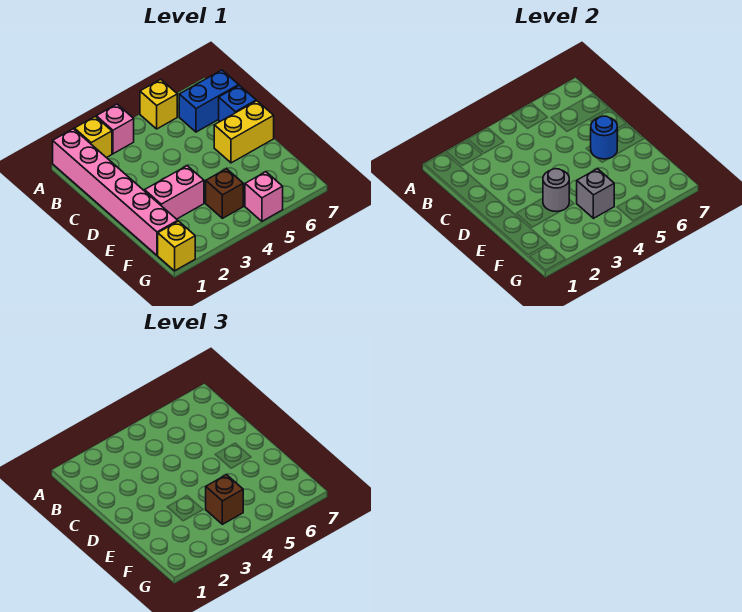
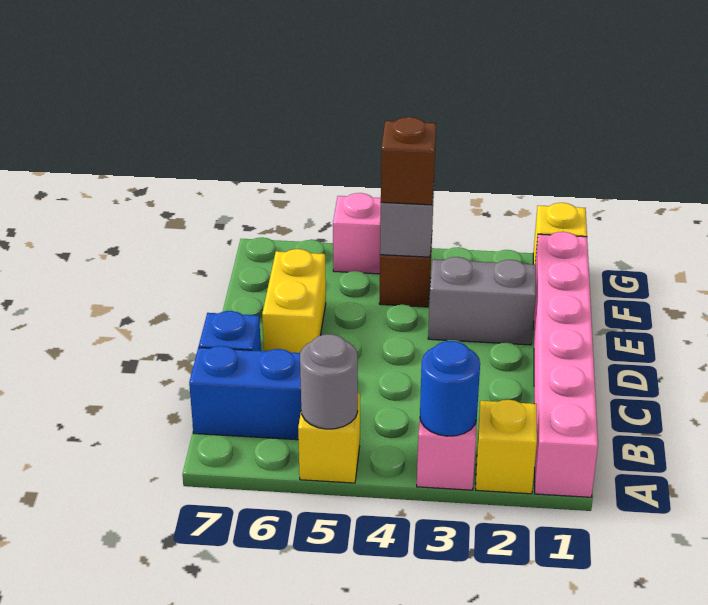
yellow 1x2 brick [214,101,274,163] -> yellow 1x2 brick turned to [262,249,326,353]
blue 1x1 round brick [591,116,617,159] -> blue 1x1 round brick moved to [420,341,480,436]
pink 1x2 brick [145,166,204,219] -> grey 1x2 brick [428,257,536,345]
grey 1x1 round brick [543,169,569,212] -> grey 1x1 round brick moved to [300,334,358,429]

